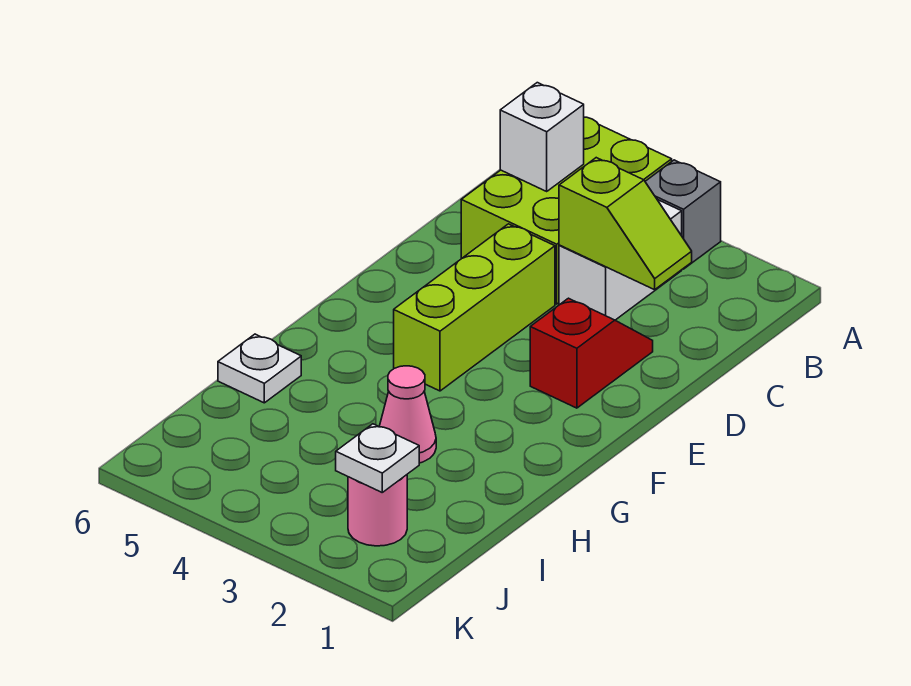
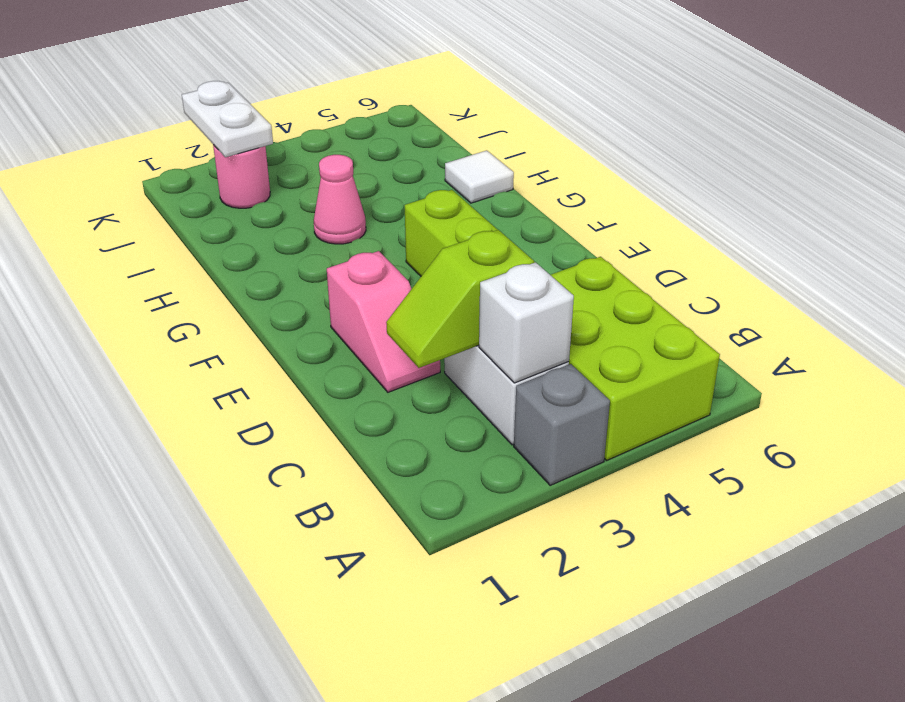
white 1x1 brick [500,83,584,191] -> white 1x1 brick moved to [479,262,574,383]
red 1x2 slope [530,298,653,408] -> pink 1x2 slope [327,251,440,392]
white 1x1 plate [218,334,301,403] -> white 1x1 tile [445,150,514,203]
white 1x1 plate [336,424,419,492] -> white 1x2 plate [182,81,273,157]

